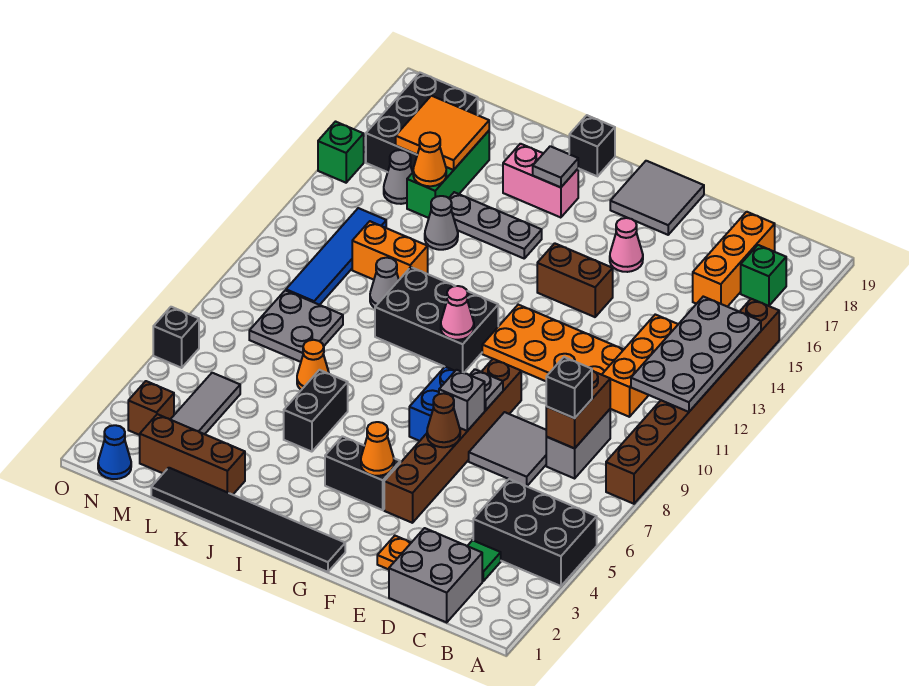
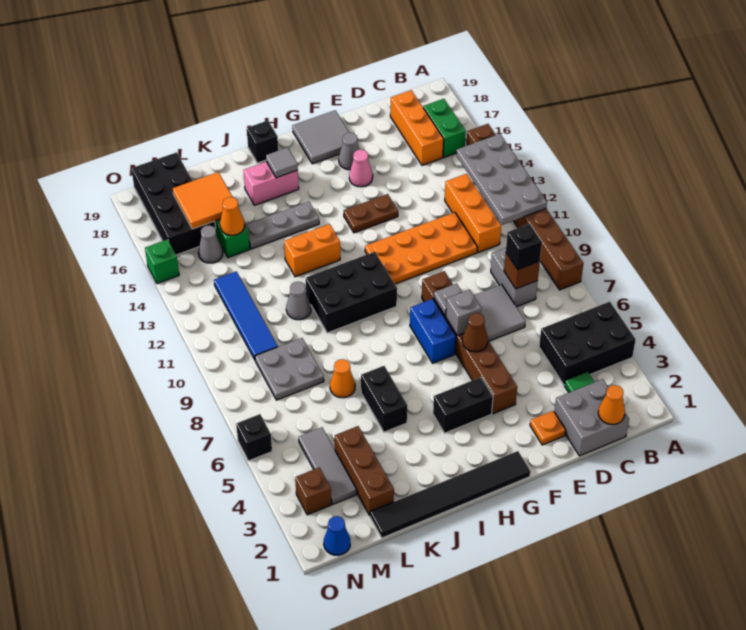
green 1x1 brick [741,245,786,306] -> green 1x2 brick [423,99,466,157]
brown 1x2 brick [546,371,610,448] -> brown 1x1 brick [504,253,540,289]
brown 1x2 brick [537,243,613,317] -> brown 1x2 plate [344,194,398,233]
orange 1x1 cone [361,422,394,476] -> orange 1x1 cone moved to [598,385,625,424]
pink 1x1 cone [441,286,474,340] -> none
brown 1x3 brick [140,414,245,495] -> brown 1x3 brick turned to [335,426,394,516]
orange 1x2 brick [352,221,428,280] -> orange 1x2 brick moved to [284,224,340,277]
grey 1x1 cone [425,196,458,250] -> grey 1x1 cone moved to [339,133,360,170]
black 2x3 brick [366,73,478,172] -> black 2x4 brick [131,152,216,255]

